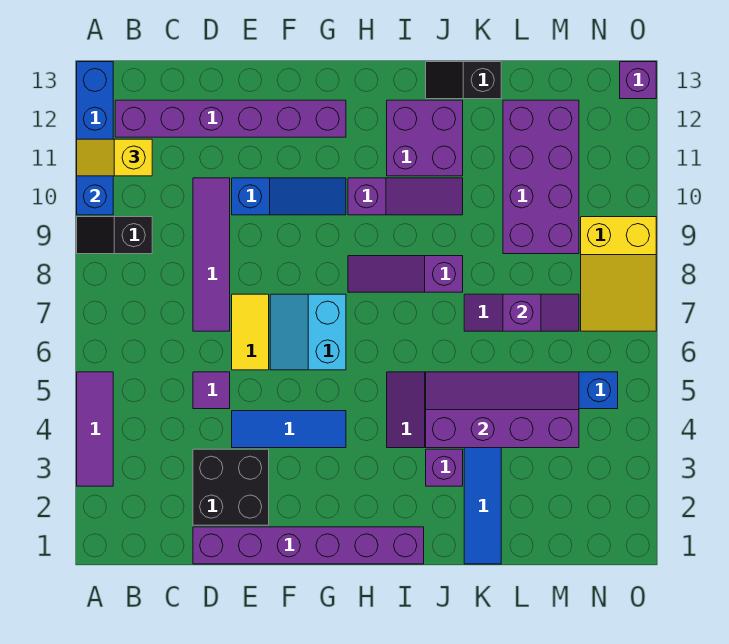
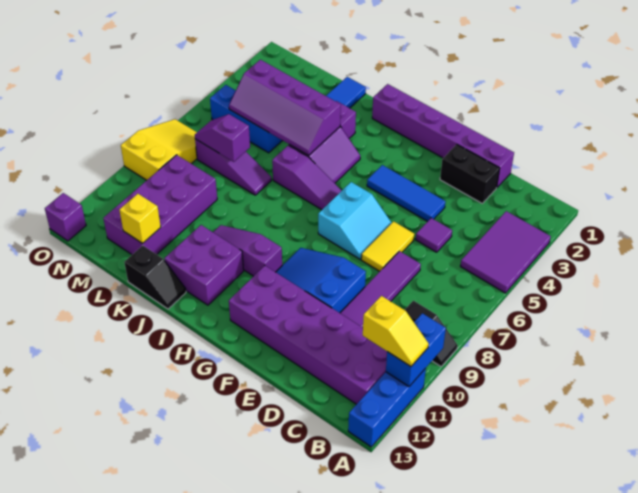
purple 1x3 tile [77,372,113,486] -> purple 2x3 tile [460,211,551,293]
purple 1x6 brick [115,100,346,137] -> purple 2x6 brick [229,266,387,404]
black 2x2 brick [193,449,269,525] -> black 1x2 brick [440,144,500,203]
blue 1x3 slope [232,178,346,215] -> blue 2x3 slope [276,248,366,313]
purple 1x3 slope [348,256,463,292] -> purple 1x3 slope moved to [272,145,342,210]
none -> yellow 1x1 brick [120,194,161,243]

